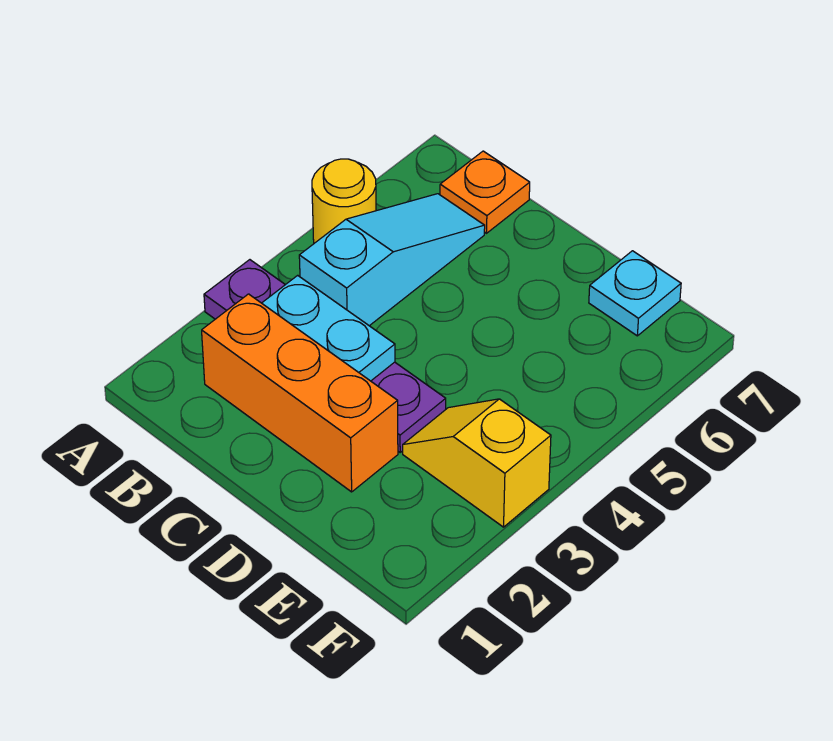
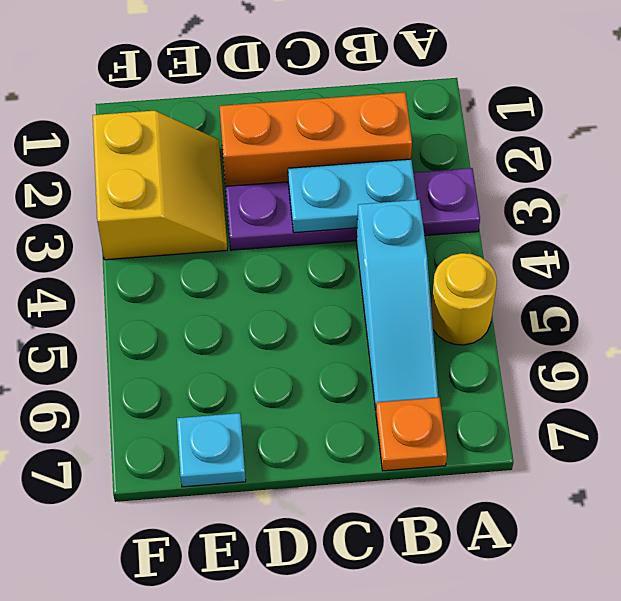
yellow 1x2 slope [403,399,551,527] -> yellow 2x2 slope [93,111,227,260]

